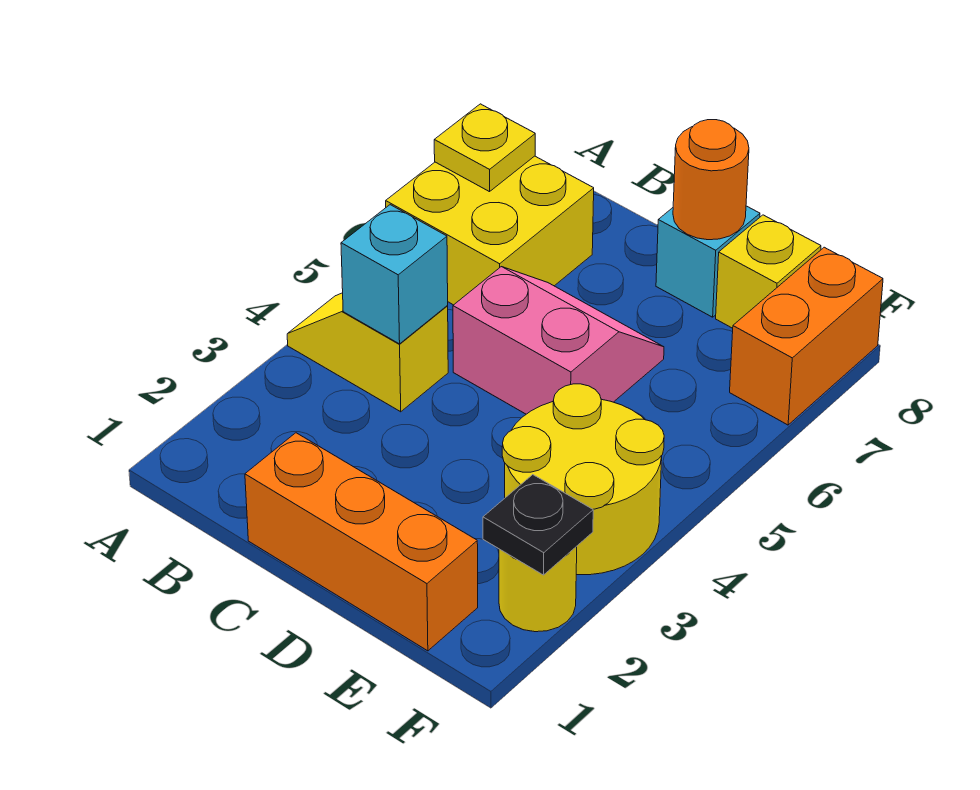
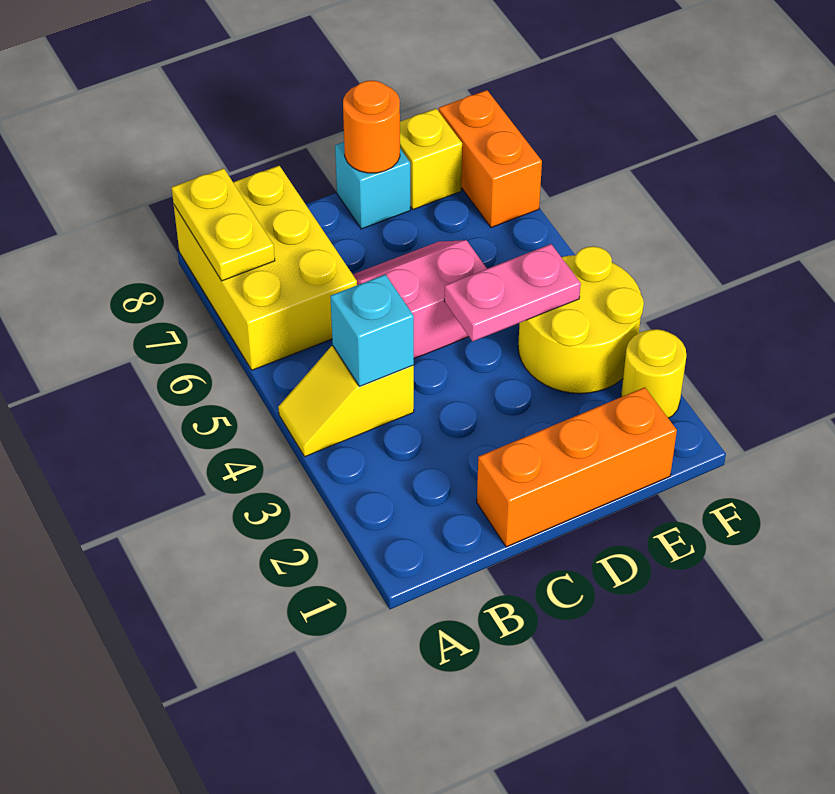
yellow 2x2 brick [386,156,594,305] -> yellow 2x3 brick [174,166,357,370]
yellow 1x1 plate [434,104,535,192] -> yellow 1x2 plate [172,168,275,281]
none -> pink 1x2 plate [444,244,581,341]
black 1x1 plate [483,475,593,575] -> none

